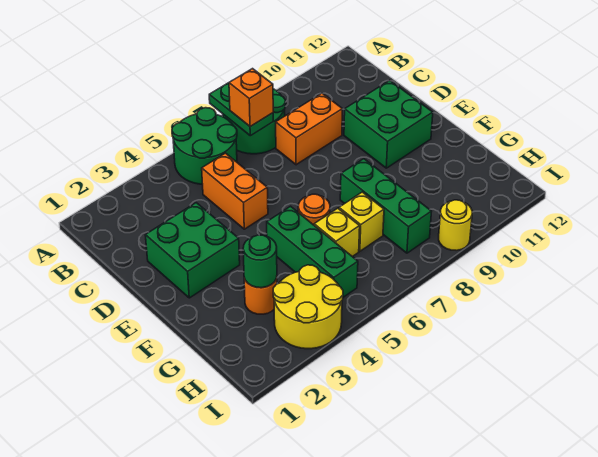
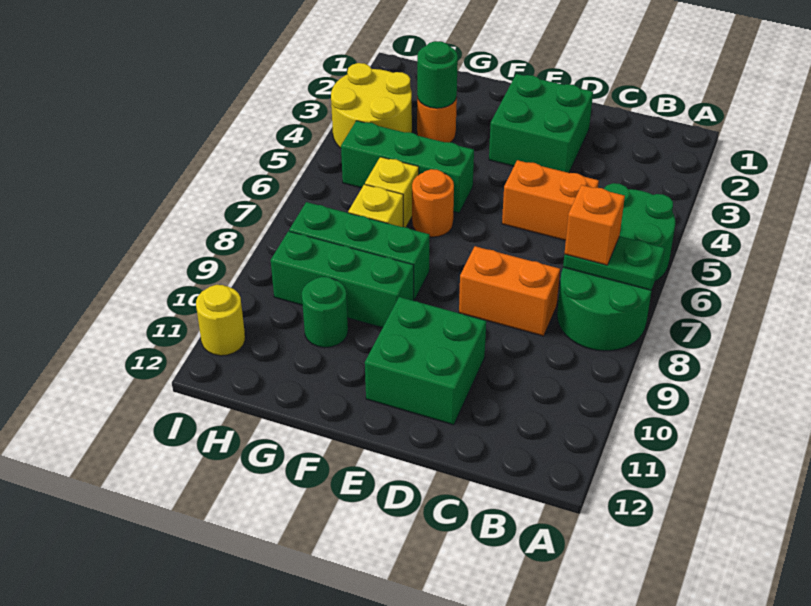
orange 1x2 brick [276,93,342,165] -> orange 1x2 brick turned to [459,246,560,336]
none -> green 1x3 brick [271,231,414,328]
none -> green 1x1 round brick [302,277,348,348]
yellow 1x1 round brick [439,200,472,251] -> yellow 1x1 round brick moved to [196,285,245,356]

